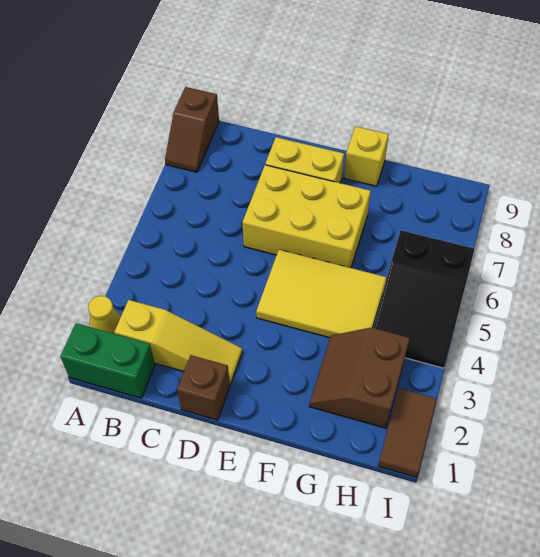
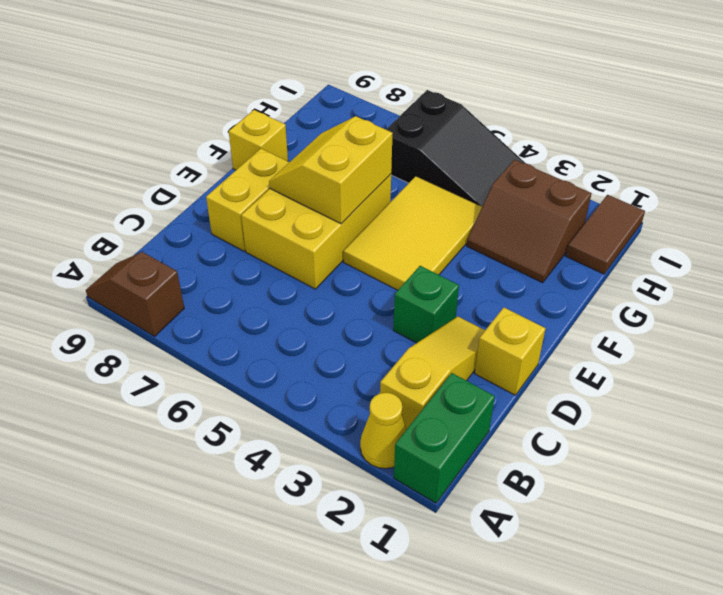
brown 1x2 slope [165,87,219,172] -> brown 1x2 slope turned to [86,252,184,336]
brown 1x1 brick [177,355,230,420] -> yellow 1x1 brick [475,308,546,395]
none -> green 1x1 brick [393,266,459,343]
none -> yellow 2x2 slope [269,116,393,224]
brown 1x2 tile [378,388,437,477] -> brown 1x2 tile turned to [566,195,645,274]

